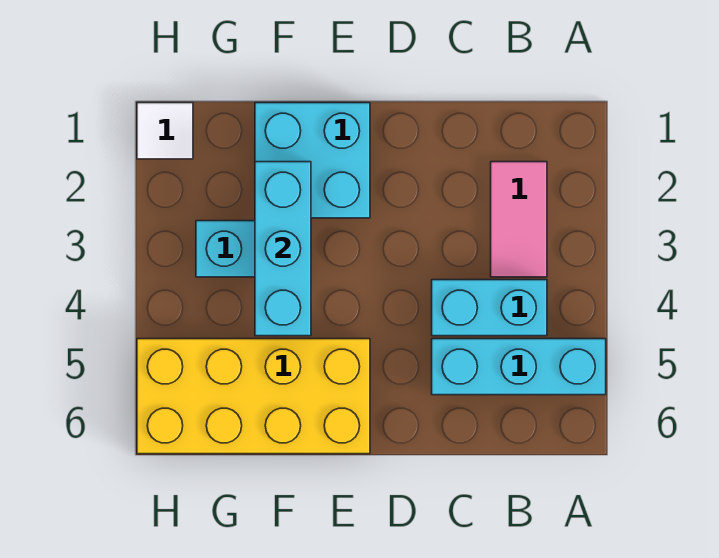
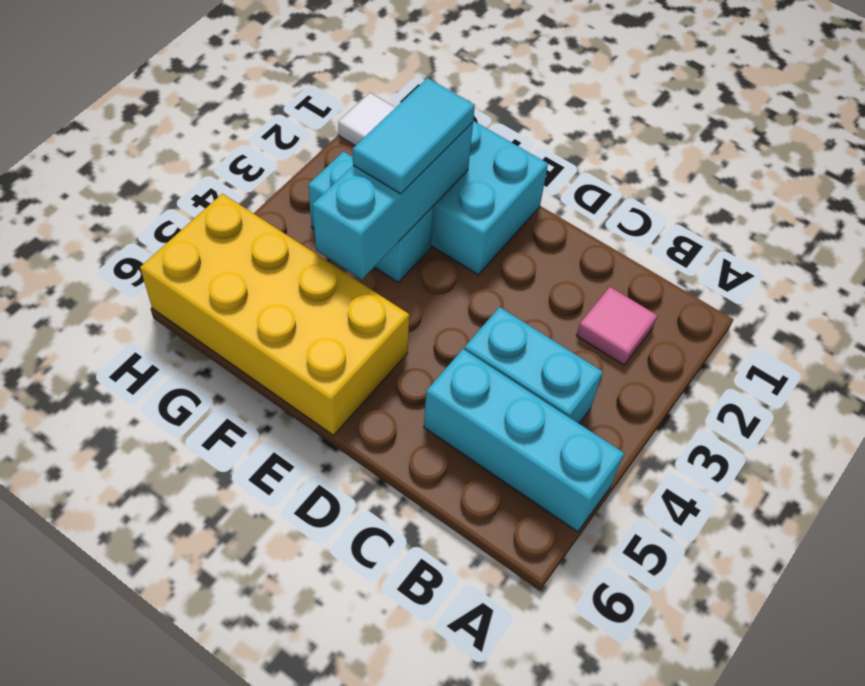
pink 1x2 tile [491,162,547,277] -> pink 1x1 tile [576,287,657,365]
none -> cyan 1x2 tile [353,78,475,194]

